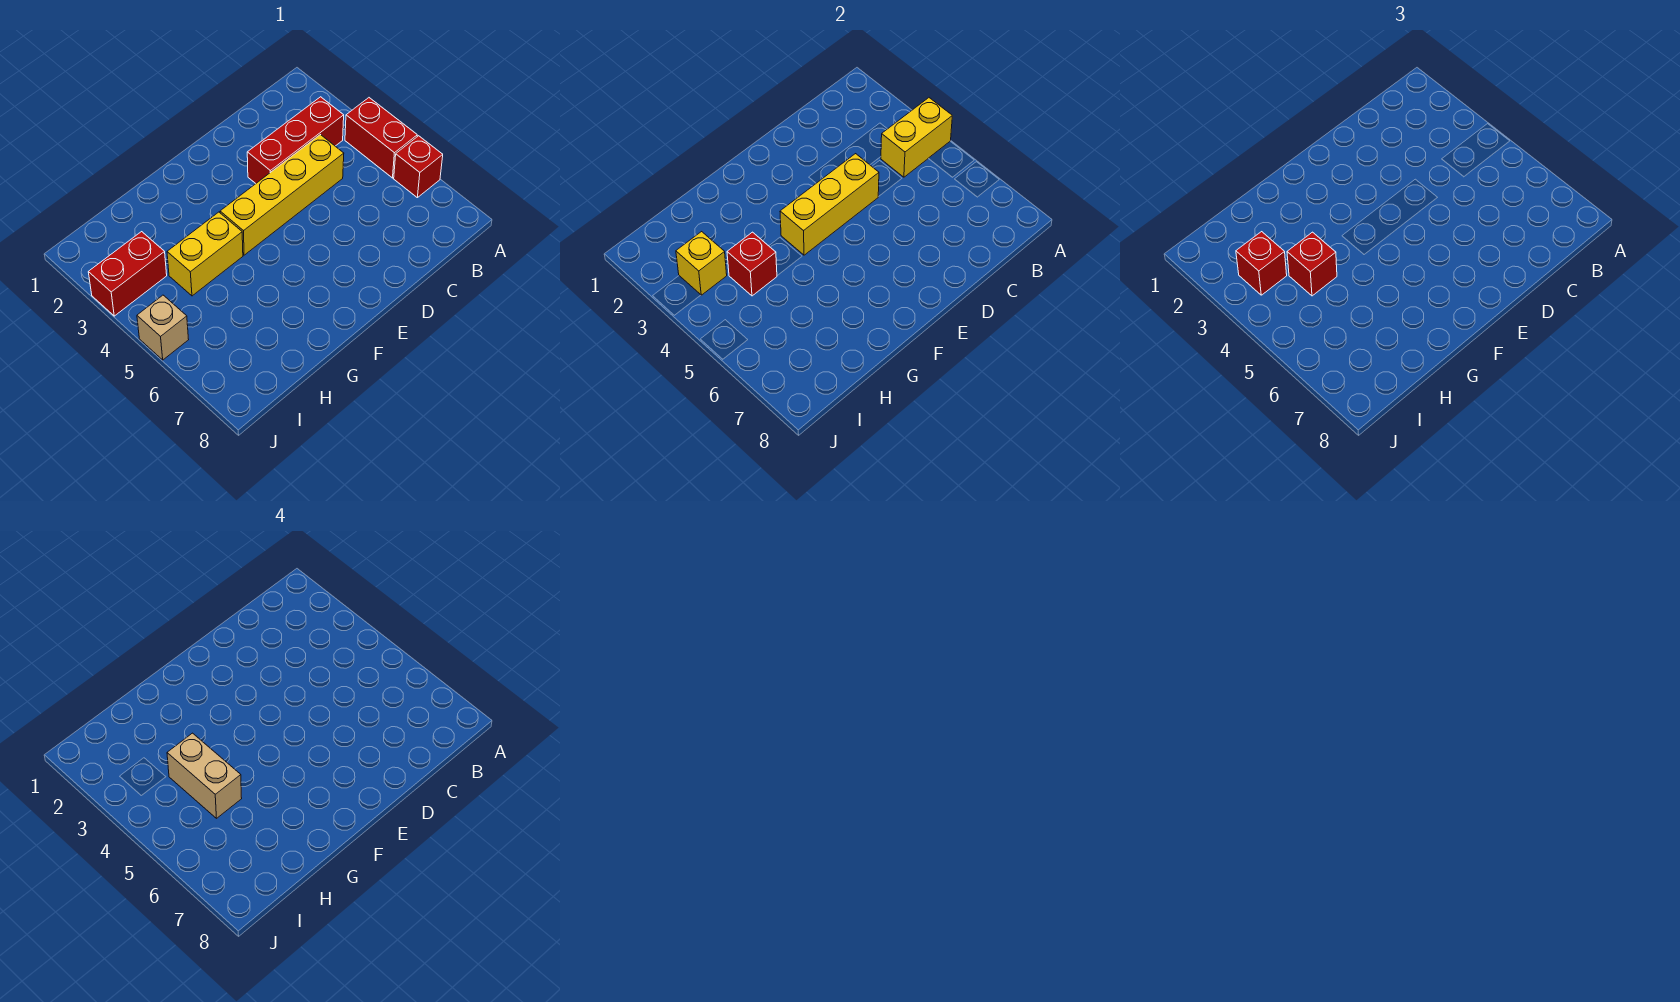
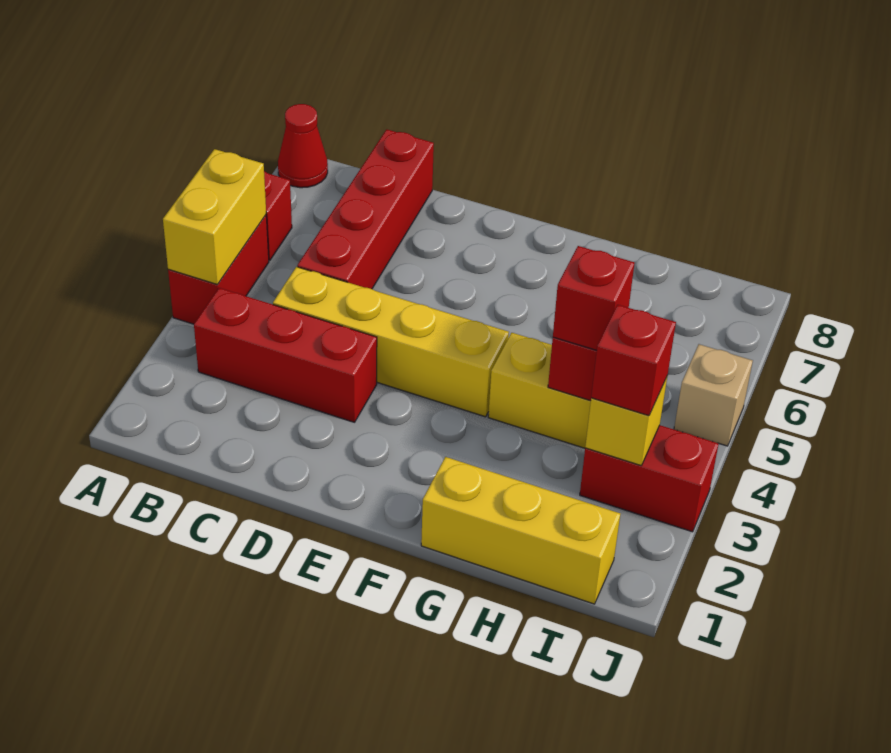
yellow 1x2 brick [881,98,952,177] -> yellow 1x2 brick turned to [163,149,266,285]
none -> red 1x1 cone [278,104,328,188]
none -> red 1x4 brick [297,129,434,289]
yellow 1x3 brick [780,154,879,255] -> yellow 1x3 brick moved to [421,457,620,604]
tan 1x2 brick [167,733,242,818] -> none

